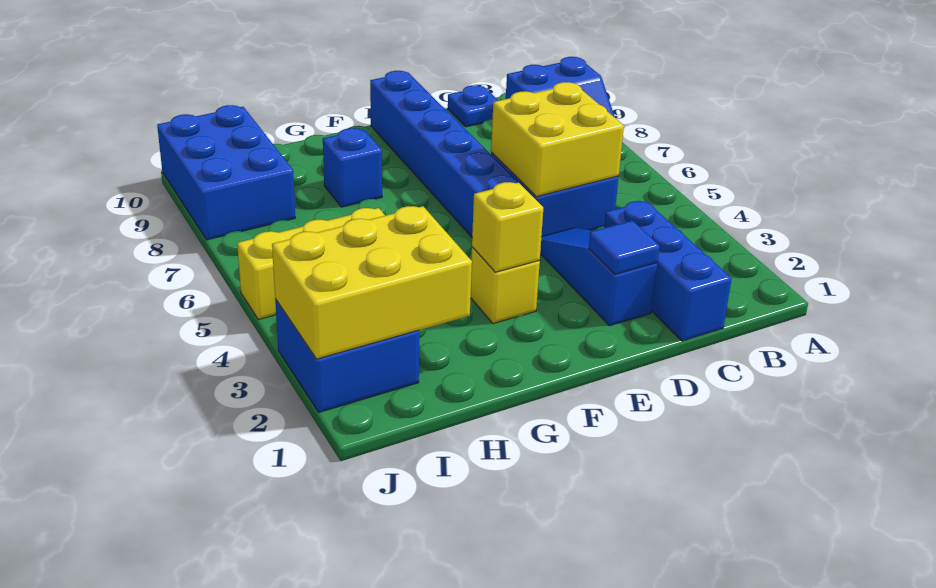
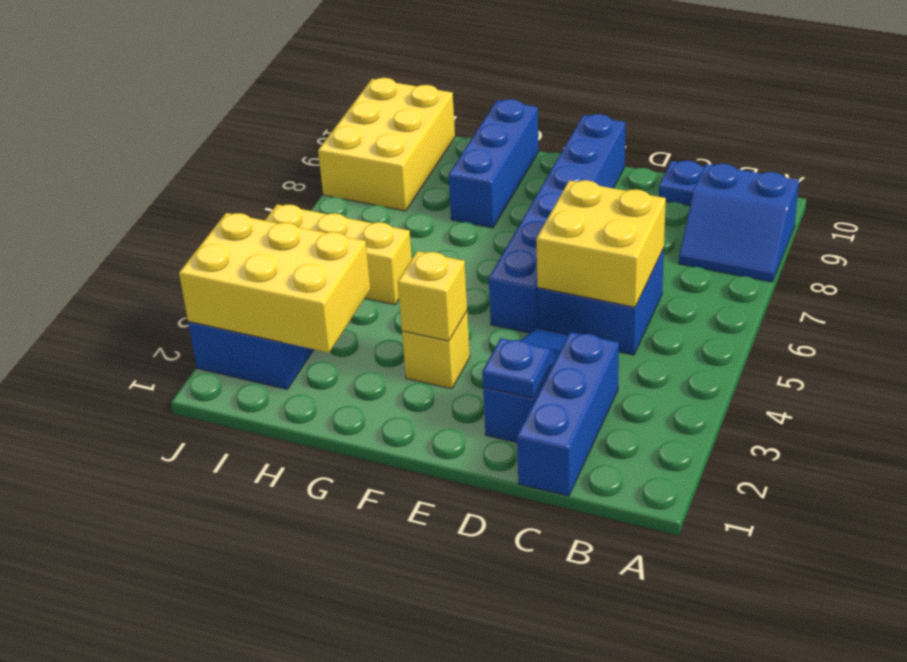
blue 1x1 tile [589,221,660,274] -> blue 1x1 plate [482,338,550,398]
blue 1x1 brick [323,128,382,207] -> blue 1x3 brick [449,99,539,228]
blue 2x3 brick [157,105,295,240] -> yellow 2x3 brick [318,78,455,211]

